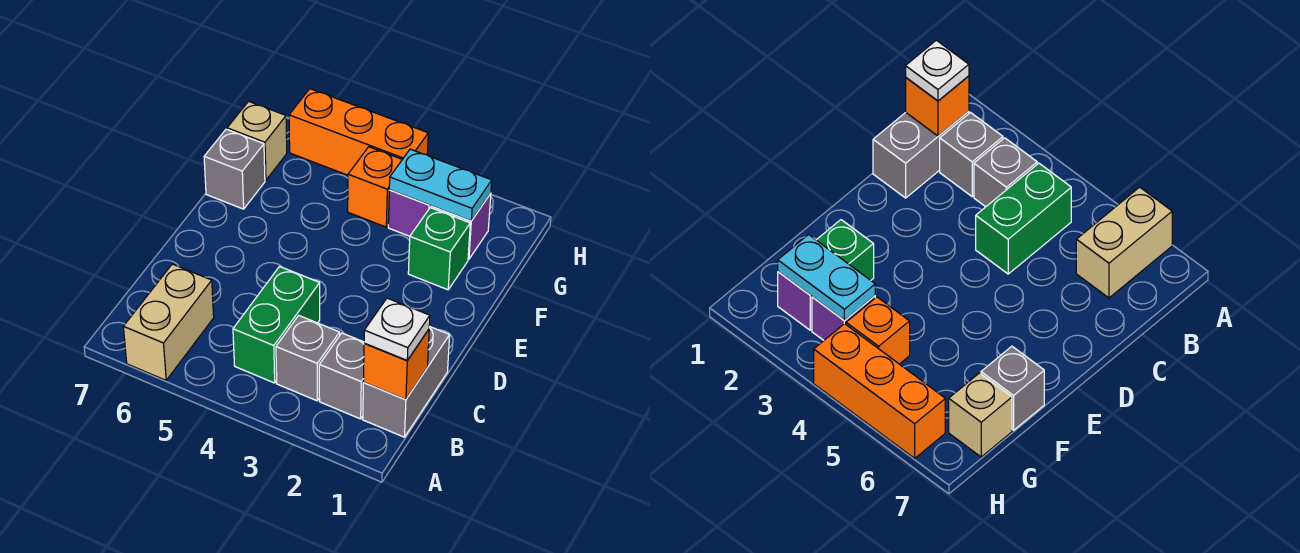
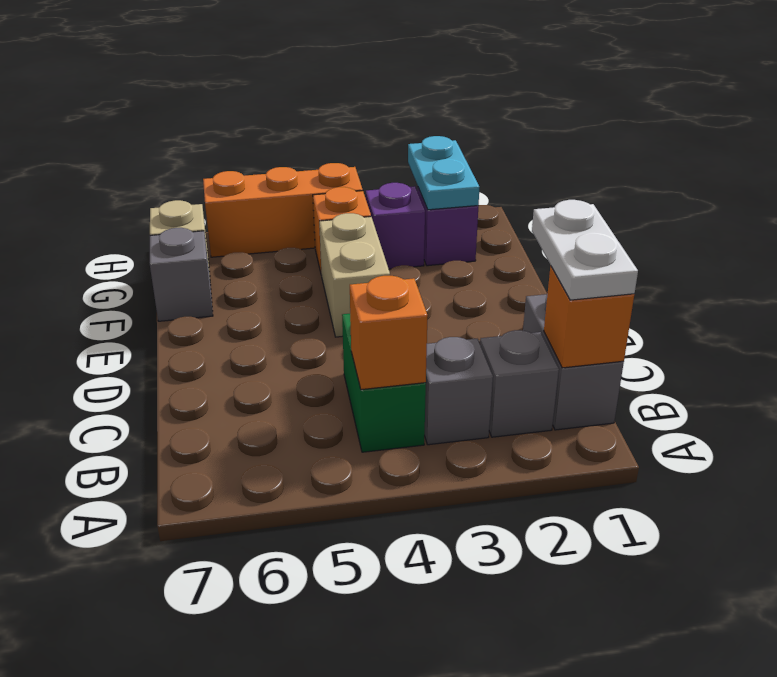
tan 1x2 brick [123,264,214,380] -> tan 1x2 brick moved to [319,213,390,337]
white 1x1 plate [364,298,430,360] -> white 1x2 plate [532,200,638,300]
none -> orange 1x1 brick [350,276,428,390]
green 1x1 brick [408,208,470,290] -> none
cyan 1x2 plate [389,149,492,221] -> cyan 1x2 plate turned to [408,136,479,210]

